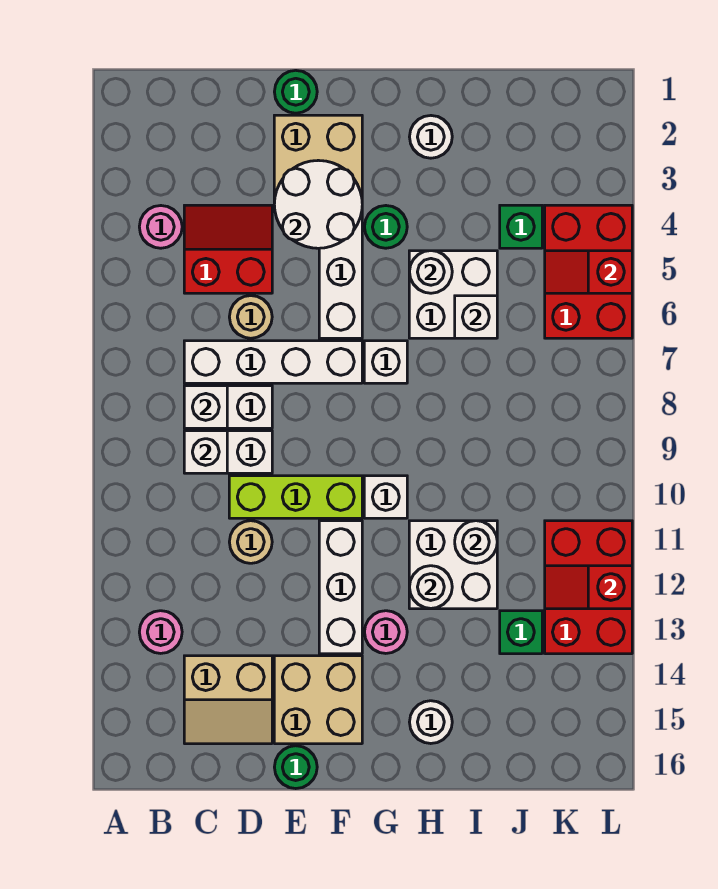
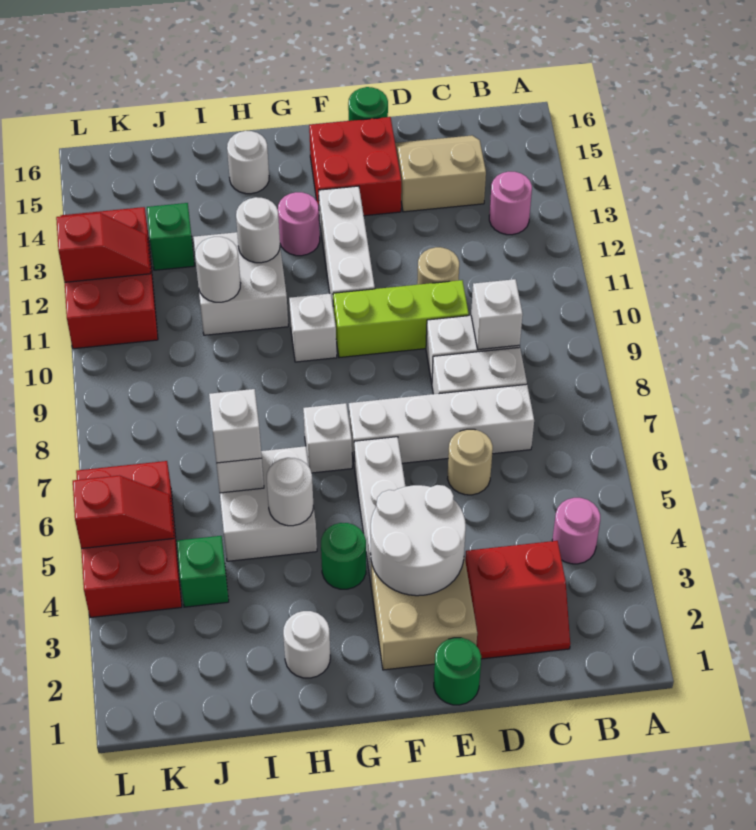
red 2x2 slope [184,205,272,293] -> red 2x2 slope moved to [465,541,570,659]
white 1x1 brick [184,386,227,428] -> white 1x1 brick moved to [209,389,262,463]
tan 2x2 brick [274,656,362,744] -> red 2x2 brick [309,117,401,216]

